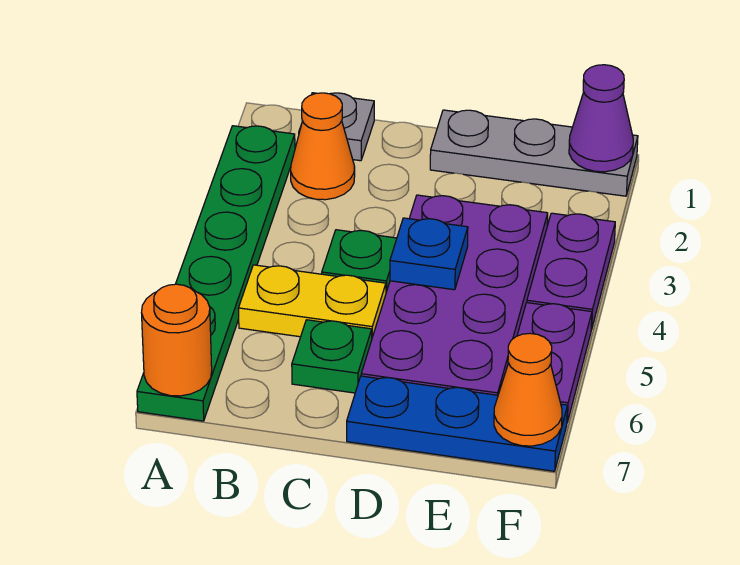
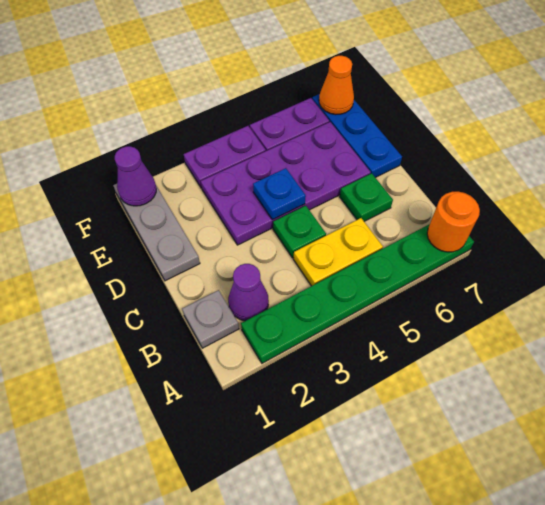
orange 1x1 cone [291,93,355,200] -> purple 1x1 cone [228,264,269,321]
yellow 1x2 plate [238,265,386,337] -> yellow 1x2 plate turned to [293,218,383,286]

